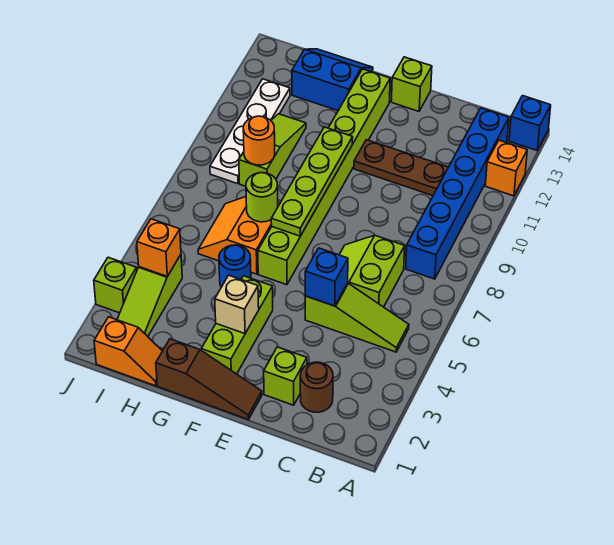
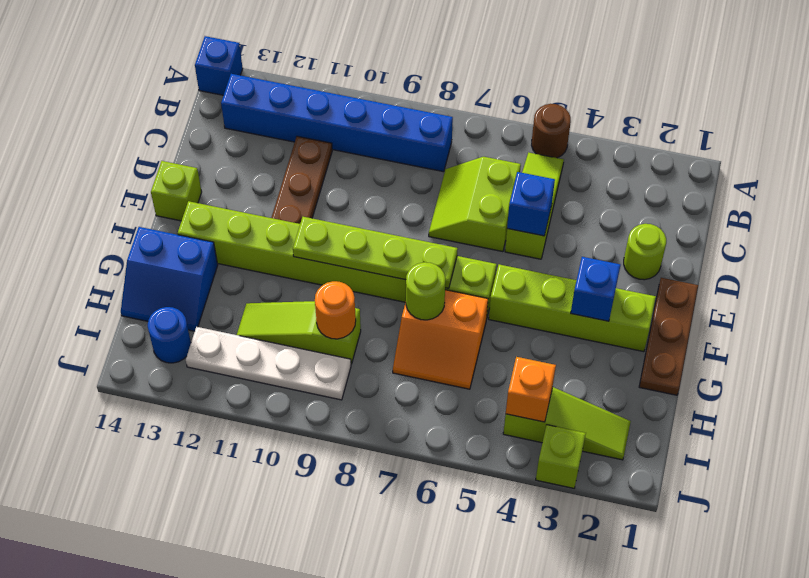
orange 1x1 brick [485,140,527,196] -> none
brown 1x1 round brick [300,362,333,412] -> brown 1x1 round brick moved to [532,104,571,158]
lime 2x2 slope [339,235,405,307] -> lime 2x2 slope turned to [429,157,521,252]
lime 1x1 brick [264,347,307,405] -> lime 1x1 round brick [624,224,666,280]
brown 1x3 slope [156,339,262,420] -> brown 1x3 plate [639,278,698,395]
lime 1x3 brick [201,276,273,374] -> lime 1x4 brick [489,264,656,352]
tan 1x1 brick [215,275,259,334] -> blue 1x1 brick [571,257,620,321]
blue 1x1 round brick [219,245,251,287] -> blue 1x1 round brick moved to [148,307,191,363]
blue 2x2 slope [292,49,373,111] -> blue 2x2 slope turned to [121,227,218,331]
orange 1x2 slope [94,317,162,386] -> none

